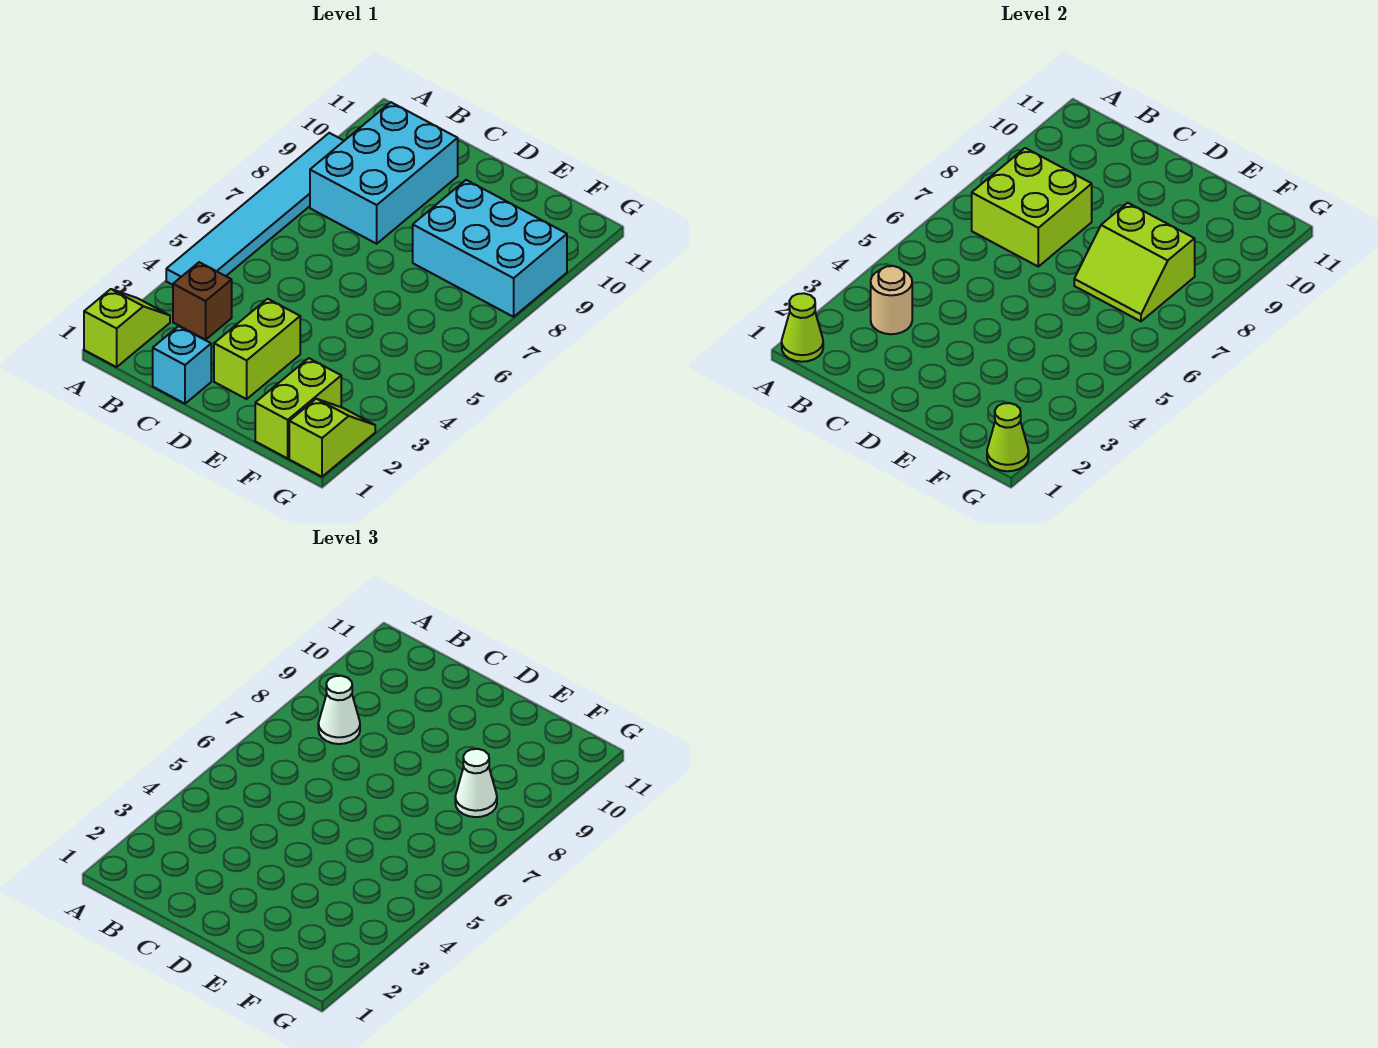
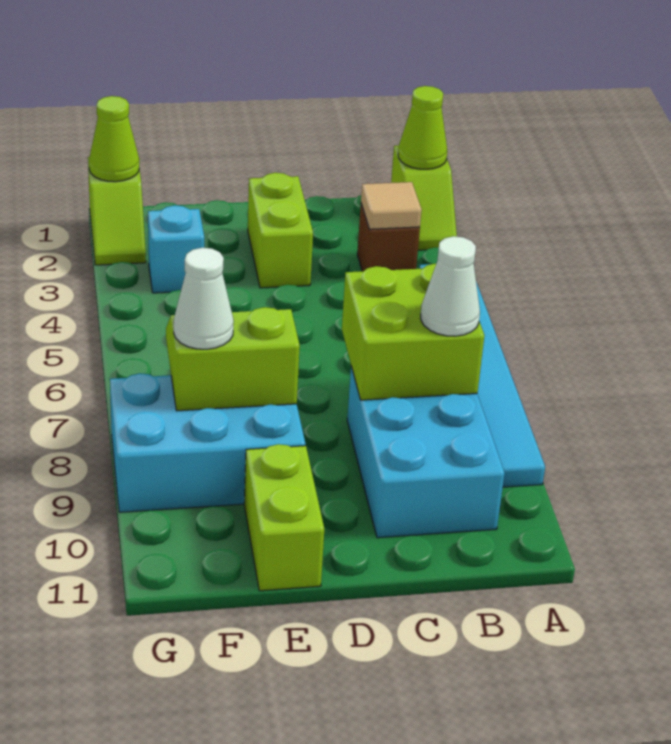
tan 1x1 round brick [871,266,912,334] -> tan 1x1 tile [361,182,422,229]
cyan 1x1 brick [153,326,211,404] -> cyan 1x1 brick moved to [148,205,204,293]
lime 1x2 brick [255,358,341,458] -> lime 1x2 brick moved to [244,444,324,591]

